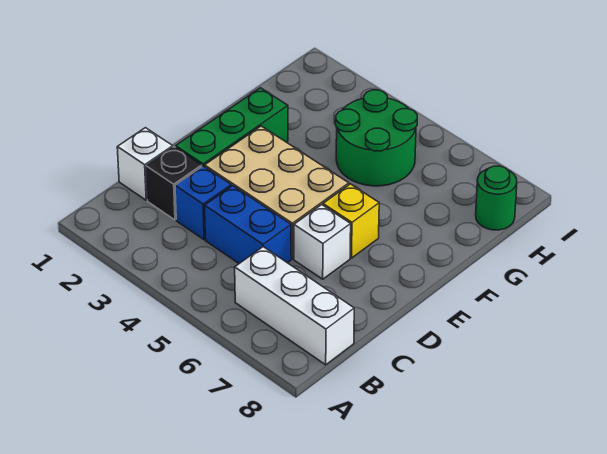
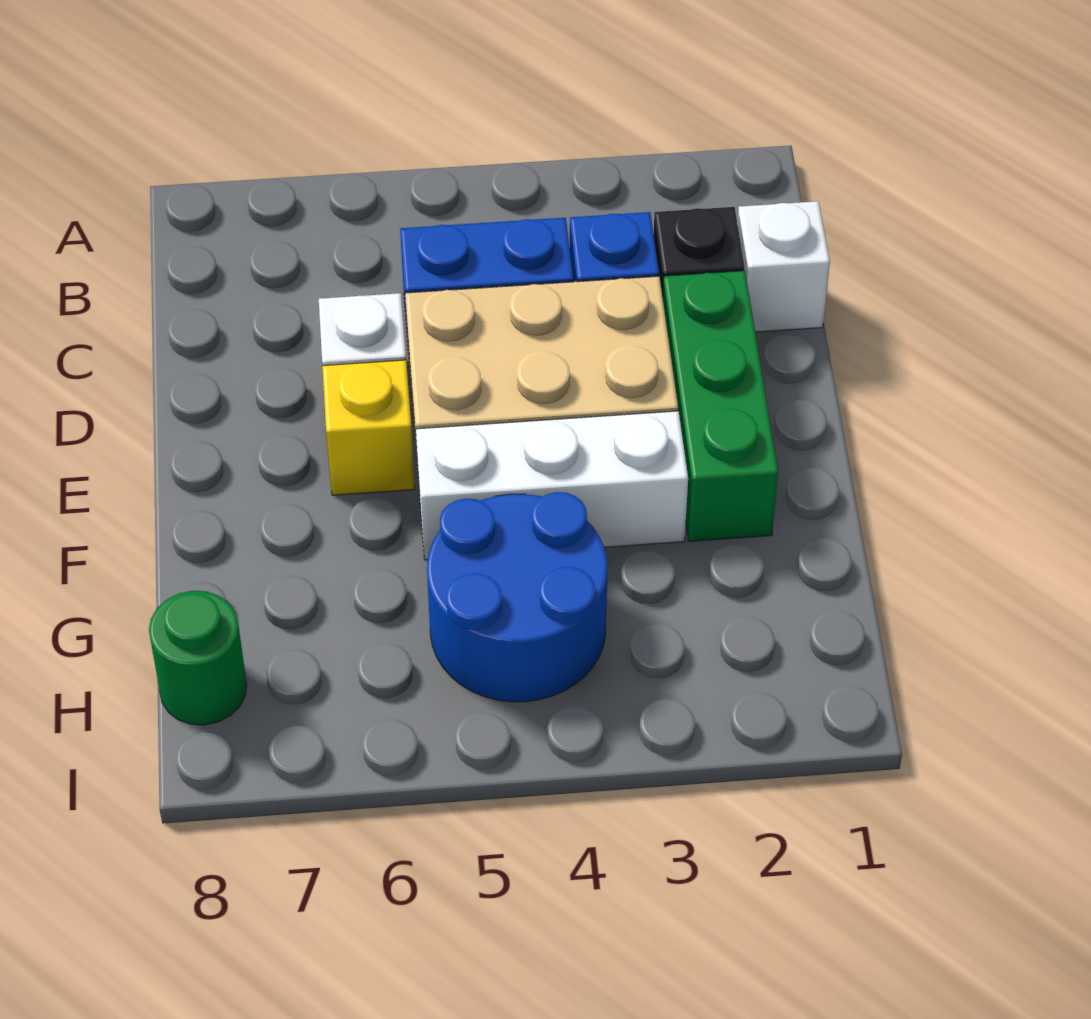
white 1x3 brick [235,247,354,365] -> white 1x3 brick moved to [416,411,688,560]
green 2x2 round brick [336,90,417,186] -> blue 2x2 round brick [427,492,607,702]

